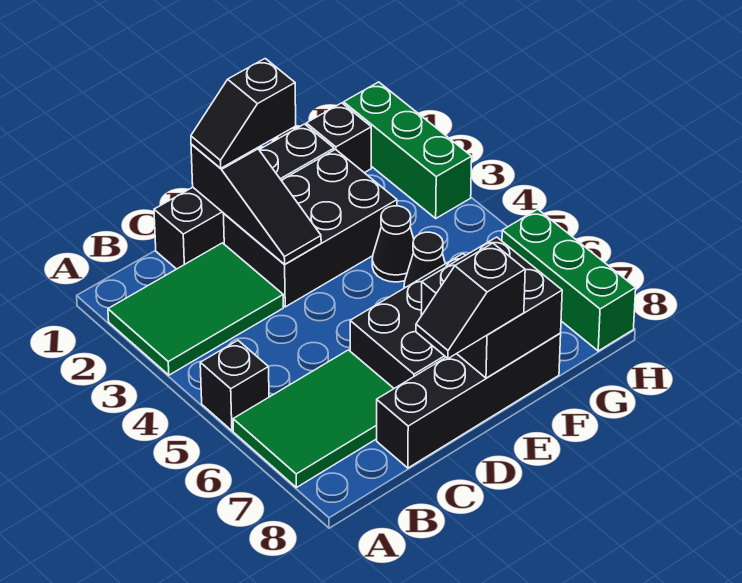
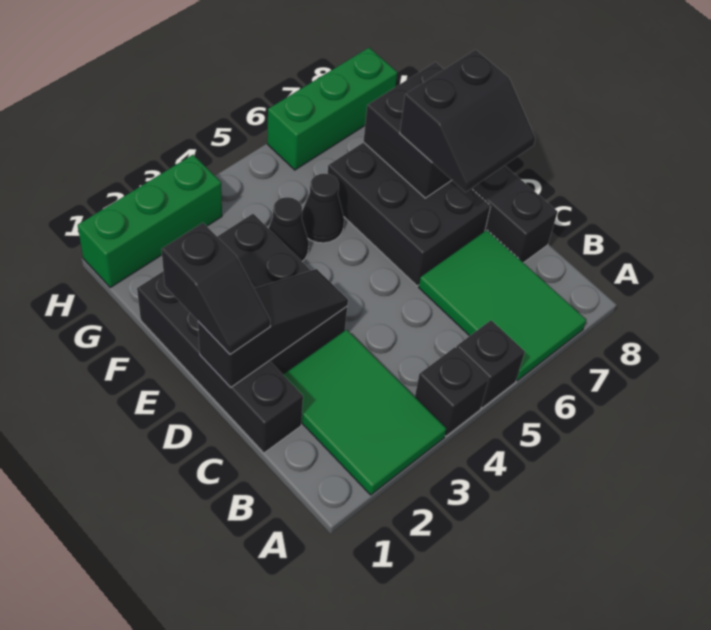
black 1x2 slope [416,243,525,358] -> black 2x2 slope [400,50,535,192]
black 1x1 brick [306,103,371,173] -> black 1x1 brick moved to [415,347,489,436]

